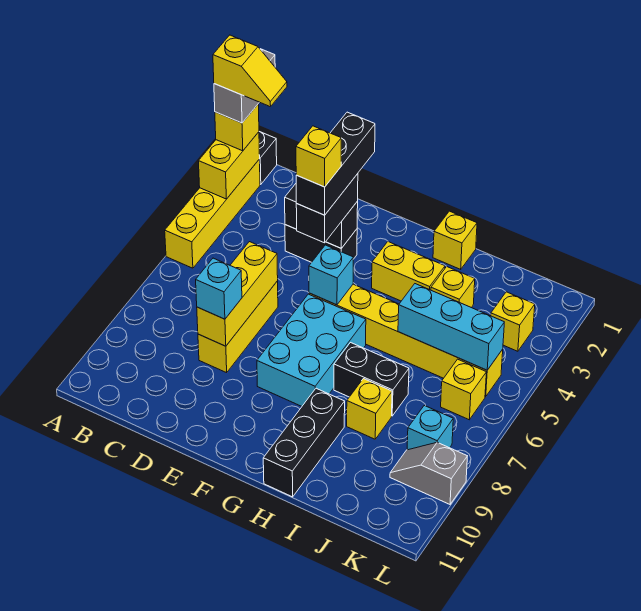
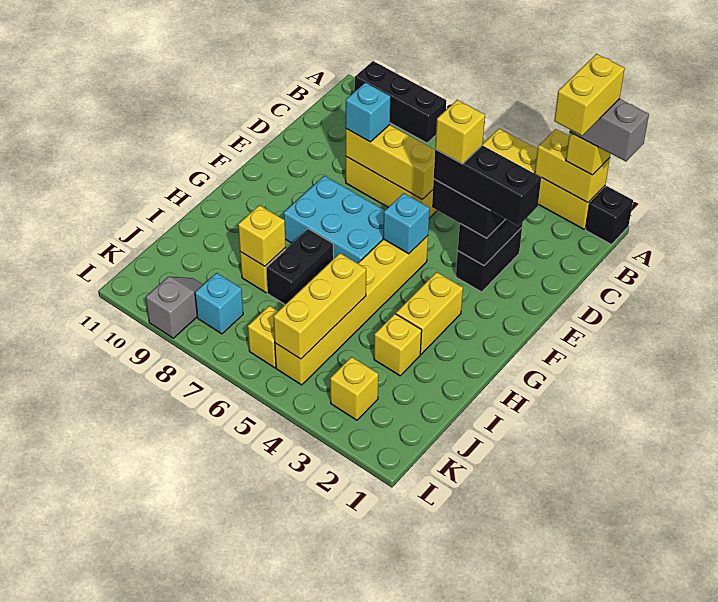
yellow 1x2 slope [213,35,287,107] -> yellow 1x2 brick [554,54,625,136]
yellow 1x1 brick [433,211,477,269] -> yellow 1x1 brick moved to [238,205,286,266]
black 1x3 brick [263,388,345,497] -> black 1x3 brick moved to [355,61,446,143]
cyan 1x3 brick [398,284,504,370] -> yellow 1x3 brick [273,253,366,359]

